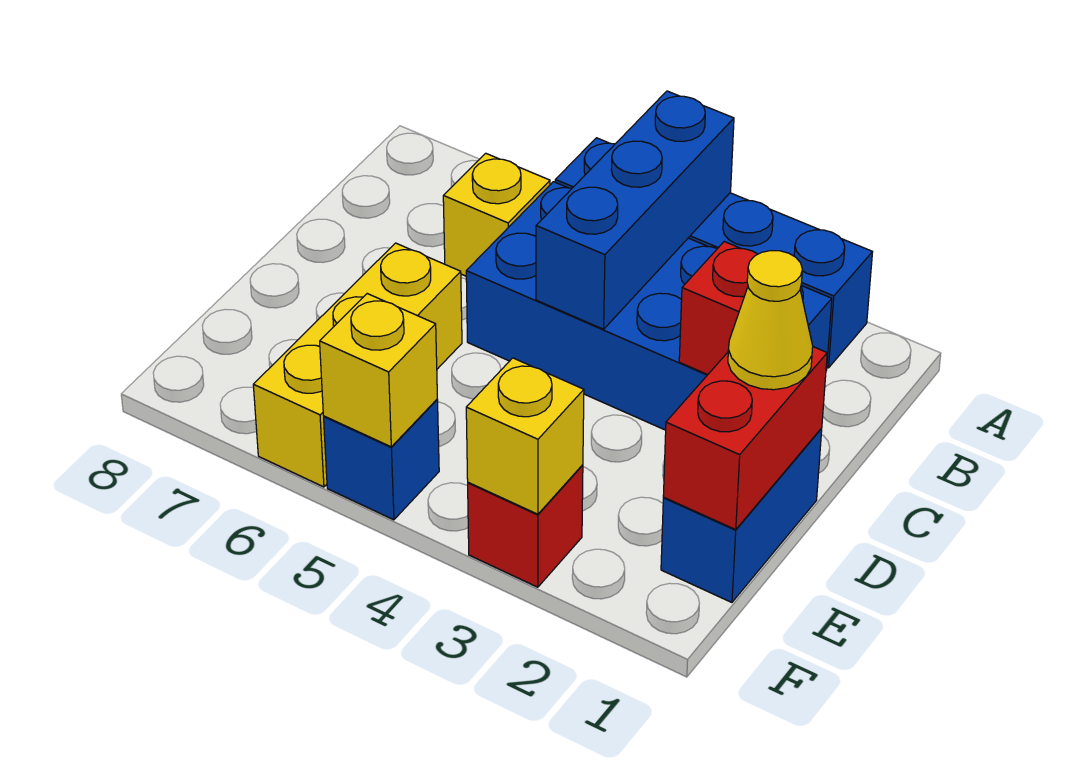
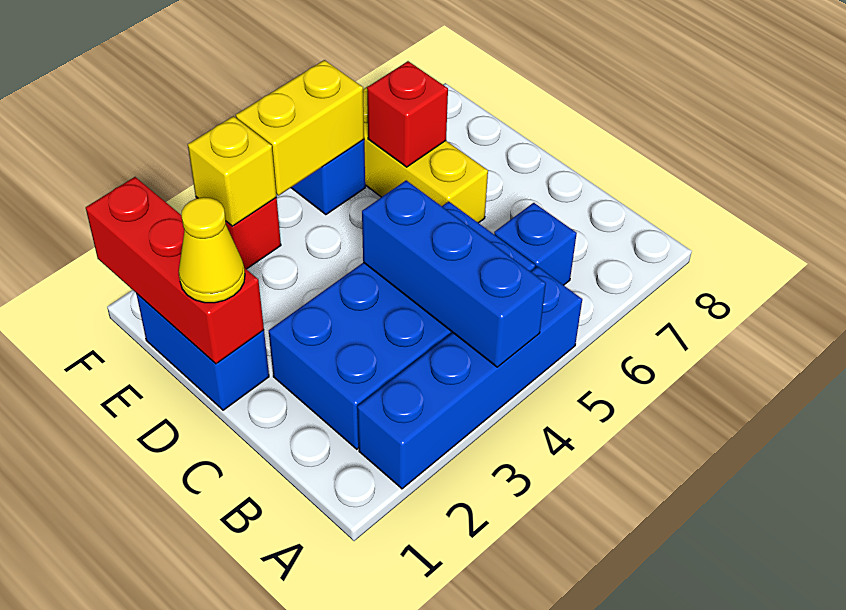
yellow 1x1 brick [443,153,550,276] -> blue 1x1 brick [494,203,577,285]
red 1x1 brick [679,242,758,375] -> red 1x1 brick moved to [367,61,448,167]
red 1x2 brick [663,347,827,529] -> red 1x3 brick [86,177,264,364]
yellow 1x1 brick [320,294,437,447] -> yellow 1x2 brick [236,60,364,195]

